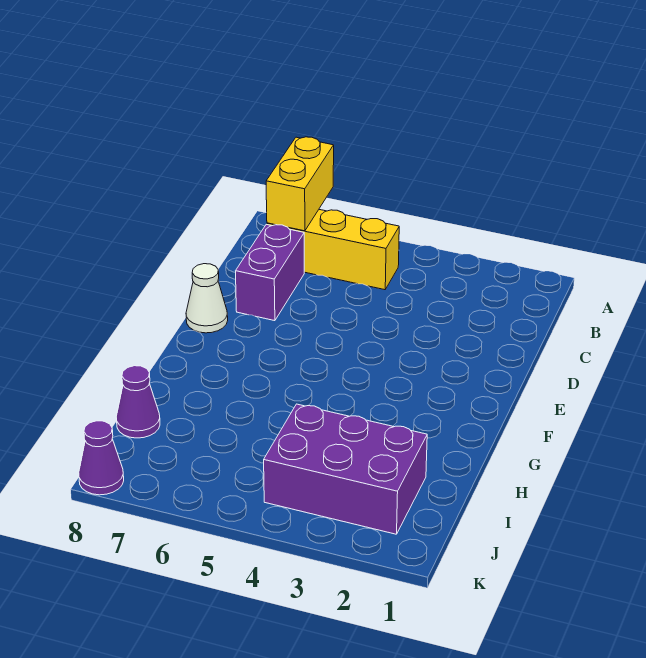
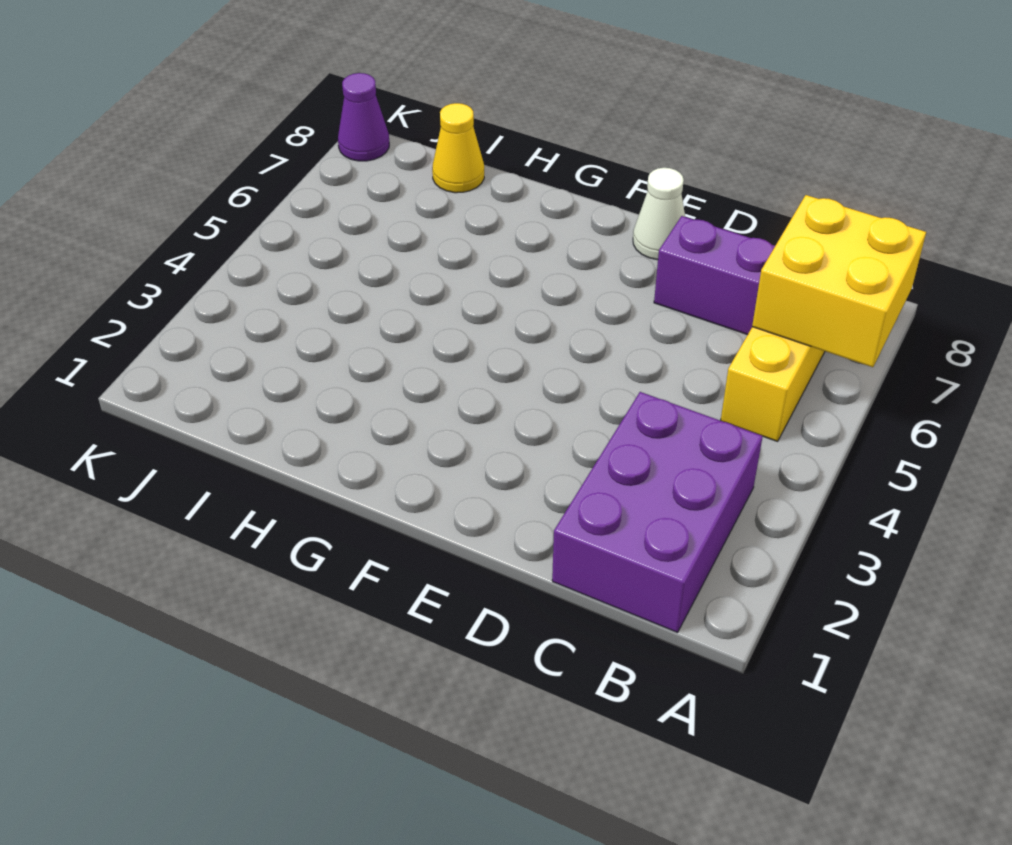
yellow 1x2 brick [266,137,334,231] -> yellow 2x2 brick [752,195,926,367]
purple 2x3 brick [264,404,427,534] -> purple 2x3 brick moved to [552,392,763,632]
purple 1x1 cone [116,366,160,438] -> yellow 1x1 cone [432,103,484,193]

